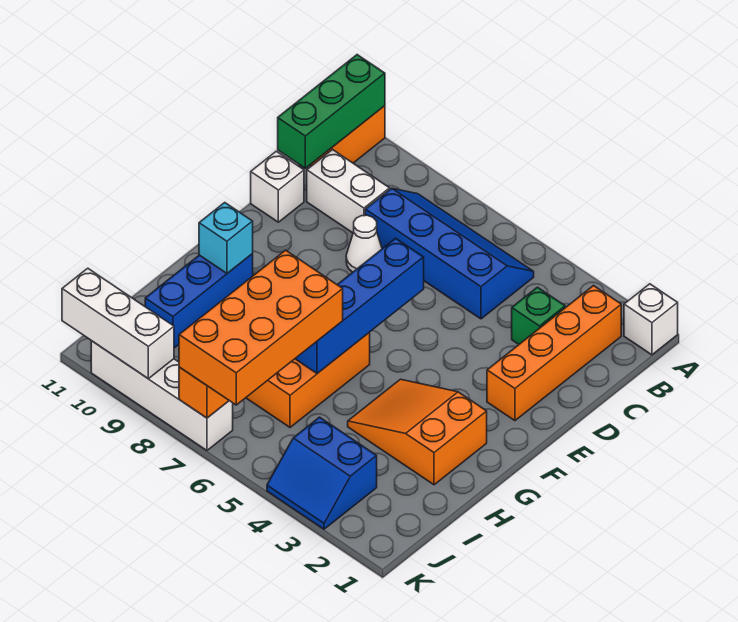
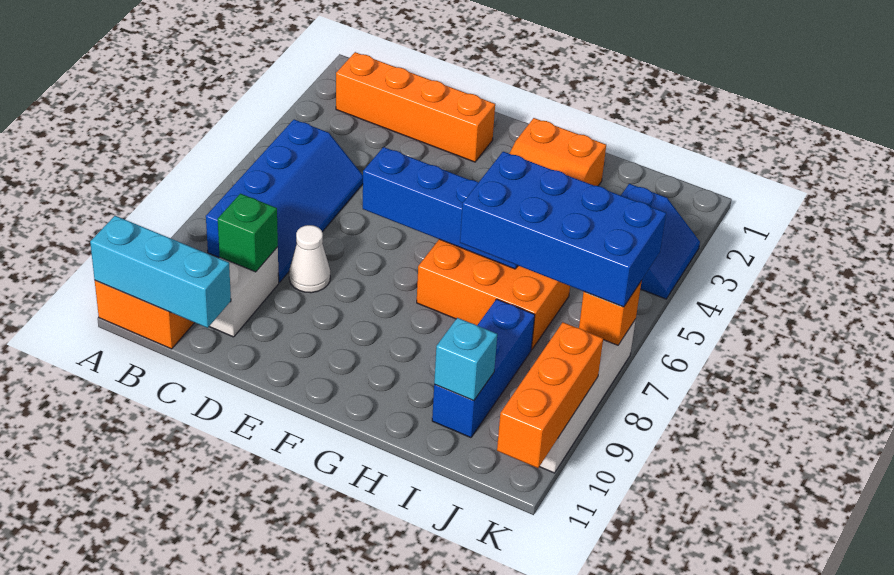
white 1x1 brick [624,284,678,355] -> none
green 1x3 brick [278,55,385,168] -> cyan 1x3 brick [90,216,231,328]
blue 2x4 slope [365,188,534,319] -> blue 2x4 slope turned to [206,119,363,282]
green 1x1 brick [512,287,565,344] -> green 1x1 brick moved to [218,194,278,272]
white 1x1 brick [251,151,304,222] -> none
blue 1x3 brick [145,254,253,348] -> blue 1x3 brick turned to [432,299,535,438]
cyan 1x1 brick [199,203,253,273] -> cyan 1x1 brick moved to [434,318,497,401]
orange 2x4 brick [179,250,343,405] -> blue 2x4 brick [460,152,666,307]
white 1x3 brick [62,268,174,379] -> orange 1x3 brick [497,322,603,468]

